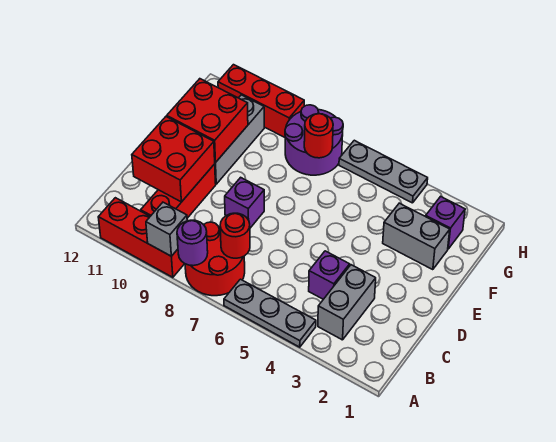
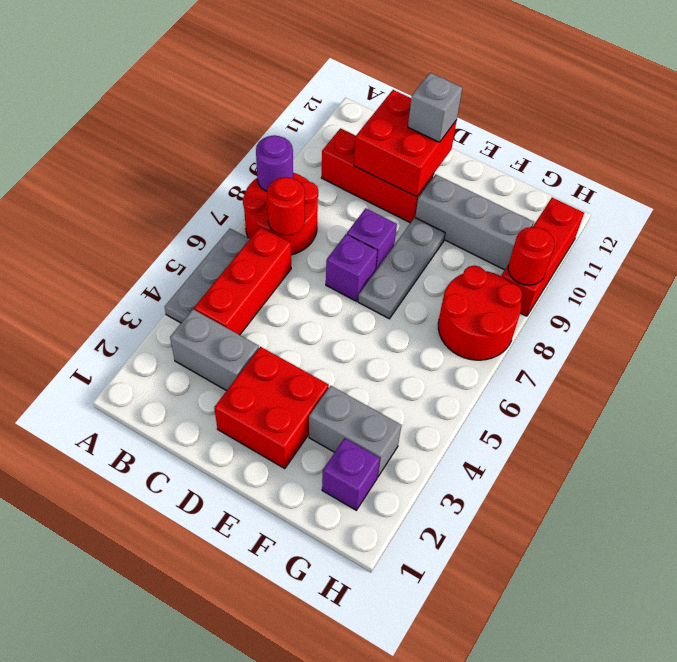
red 1x3 brick [98,198,185,277] -> red 1x3 brick moved to [194,227,291,335]
grey 1x1 brick [146,202,187,256] -> grey 1x1 brick moved to [408,73,462,142]
purple 1x1 brick [309,251,350,299] -> purple 1x1 brick moved to [326,234,377,301]
red 2x2 brick [167,79,248,163] -> red 2x2 brick moved to [214,347,329,469]
grey 1x2 brick [383,203,450,270] -> grey 1x2 brick turned to [309,386,401,477]
purple 2x2 round brick [285,105,343,175] -> red 2x2 round brick [438,265,522,360]
red 1x1 round brick [304,114,333,158] -> red 1x1 round brick moved to [508,227,554,285]
grey 1x3 plate [339,140,428,203] -> grey 1x3 plate moved to [358,218,445,319]

